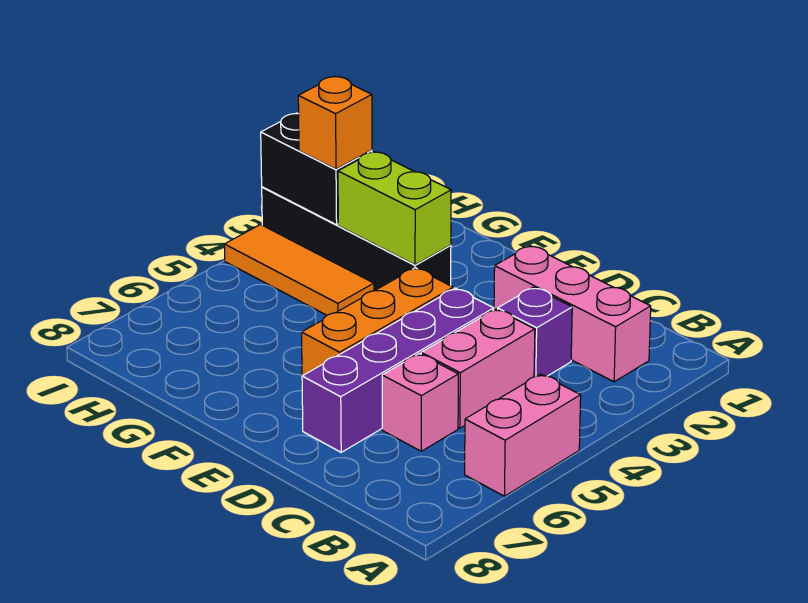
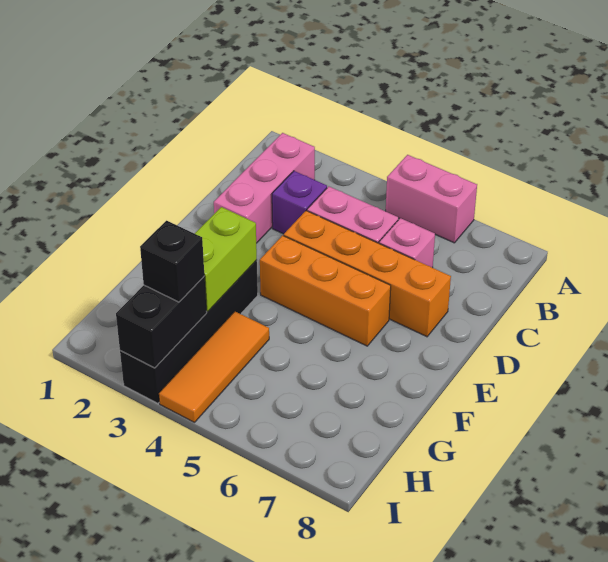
purple 1x4 brick [302,288,494,452] -> orange 1x4 brick [284,211,451,337]
orange 1x1 brick [298,77,372,169] -> black 1x1 brick [140,221,204,302]

